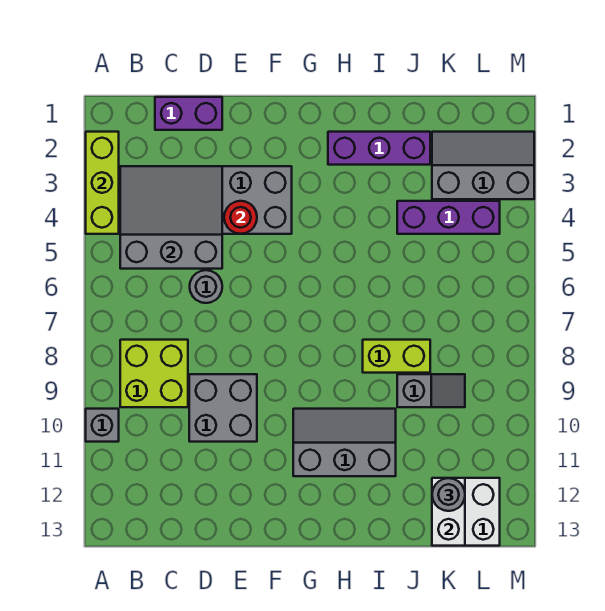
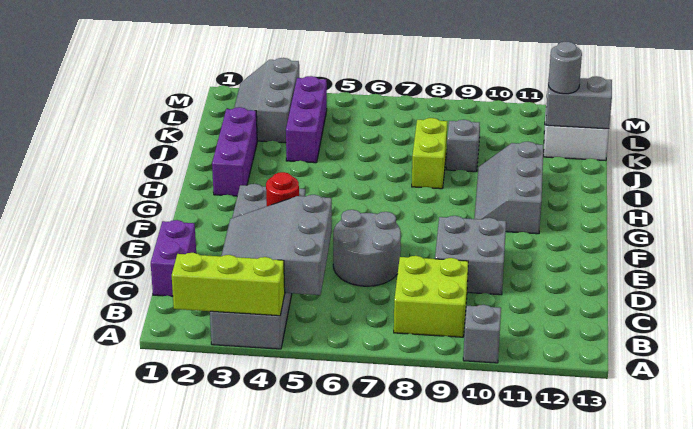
grey 1x1 round brick [190,270,222,303] -> grey 2x2 round brick [333,210,401,286]
white 1x2 brick [432,478,465,546] -> grey 1x2 brick [546,76,612,129]

